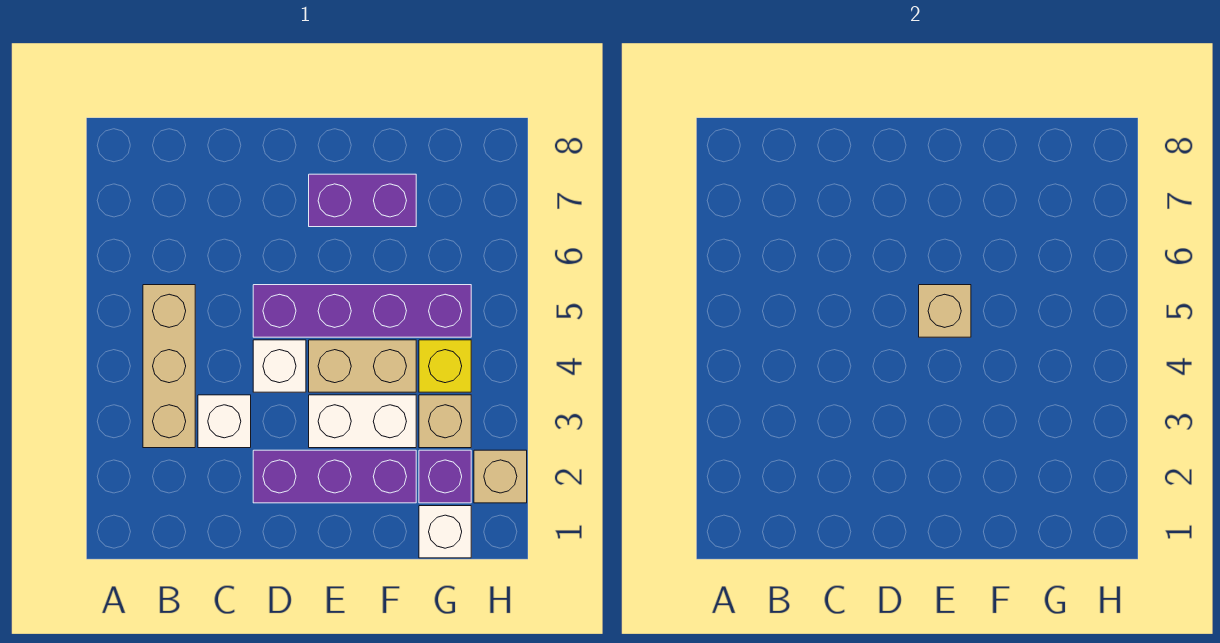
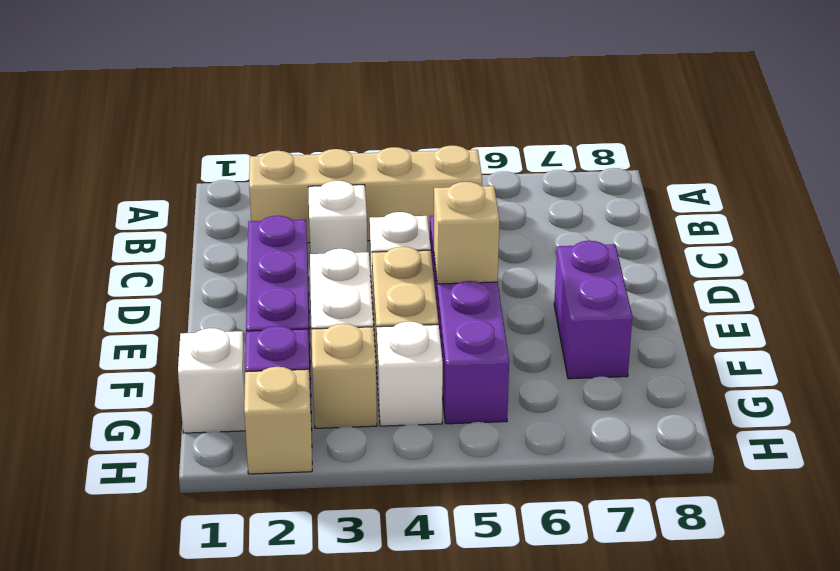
tan 1x3 brick [143,285,195,448] -> tan 1x4 brick [249,146,482,243]
yellow 1x1 brick [419,340,471,392] -> white 1x1 brick [377,322,443,426]

